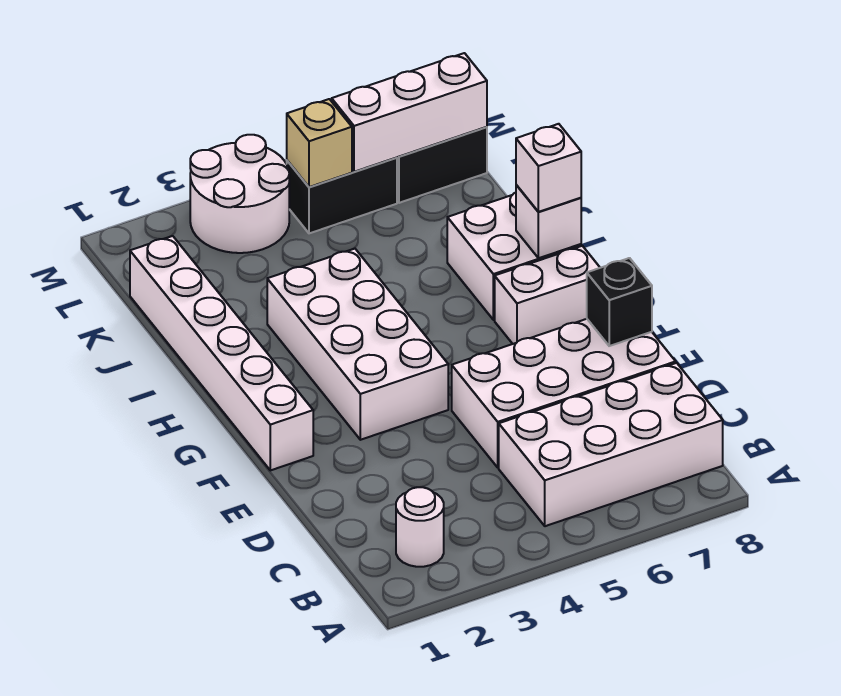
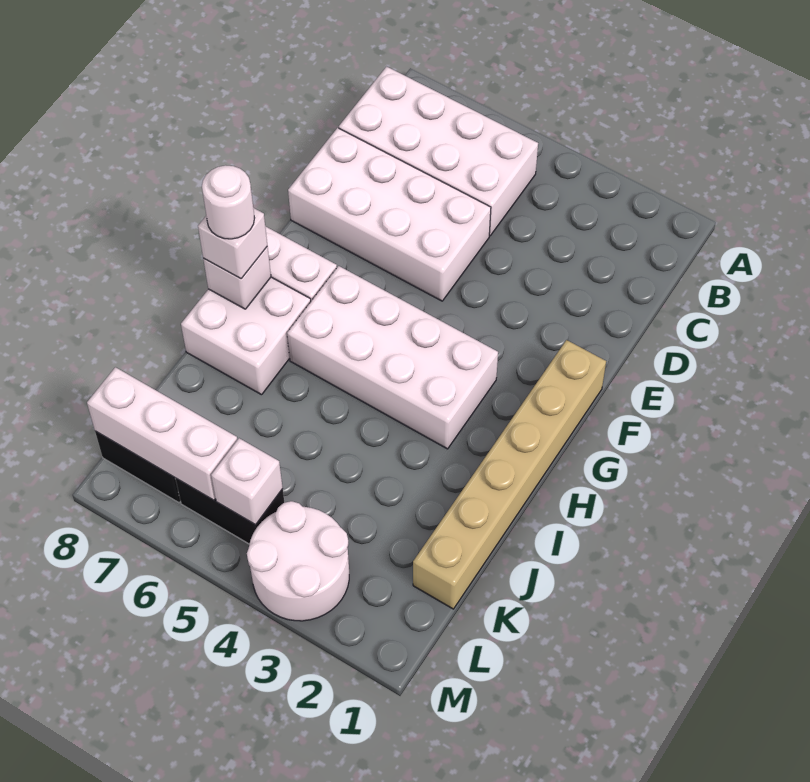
white 1x1 round brick [396,487,444,567] -> white 1x1 round brick moved to [202,165,254,239]
black 1x1 brick [587,258,652,346] -> none
white 1x6 brick [130,236,313,470] -> tan 1x6 brick [413,340,606,609]
white 2x4 brick [267,249,448,440] -> white 2x4 brick turned to [287,266,498,449]
tan 1x1 brick [287,99,352,187] -> white 1x1 brick [211,438,283,525]

